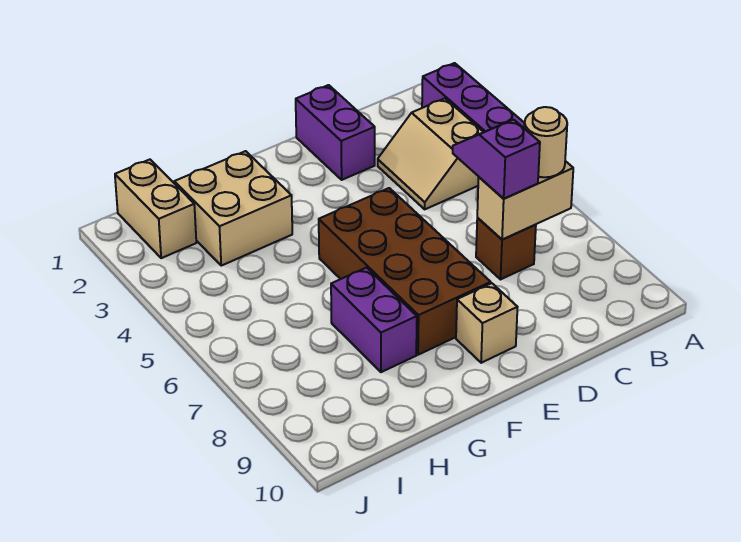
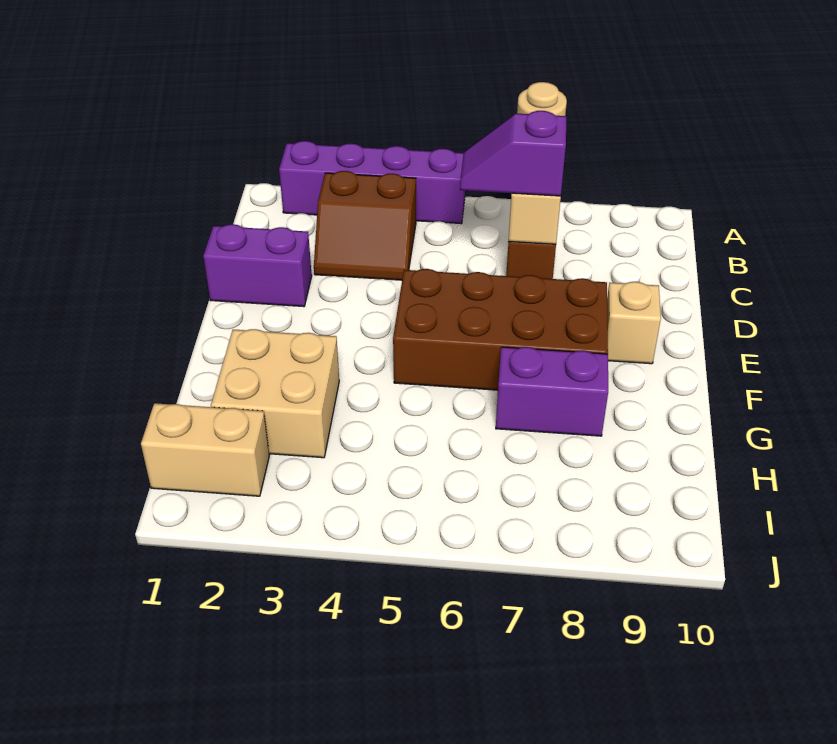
tan 2x2 slope [378,99,483,209] -> brown 2x2 slope [314,171,416,280]

